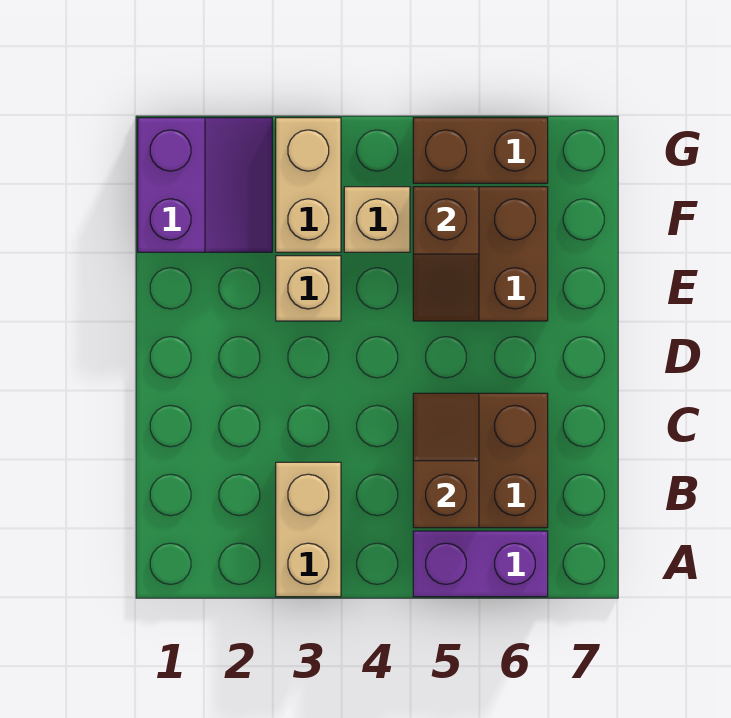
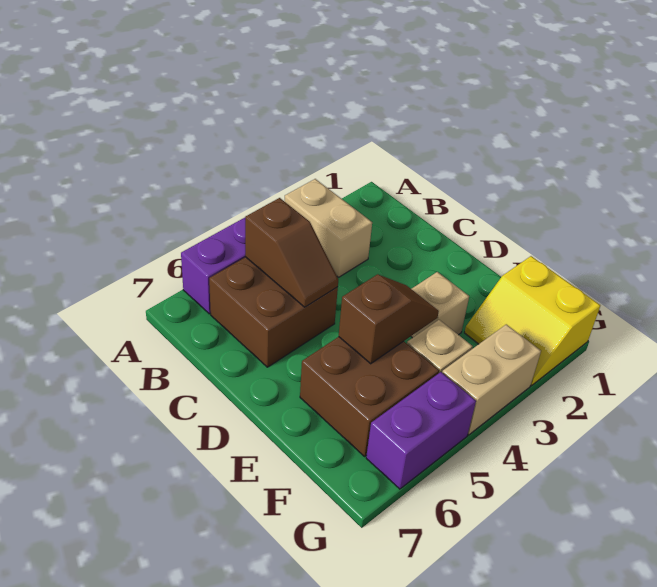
brown 1x2 slope [413,187,479,321] -> brown 1x2 slope turned to [339,274,439,364]
purple 2x2 slope [138,118,272,252] -> yellow 2x2 slope [465,256,600,385]
tan 1x2 brick [276,118,341,252] -> tan 1x2 brick turned to [442,324,541,435]
brown 1x2 brick [413,118,548,183] -> purple 1x2 brick [366,372,476,489]

